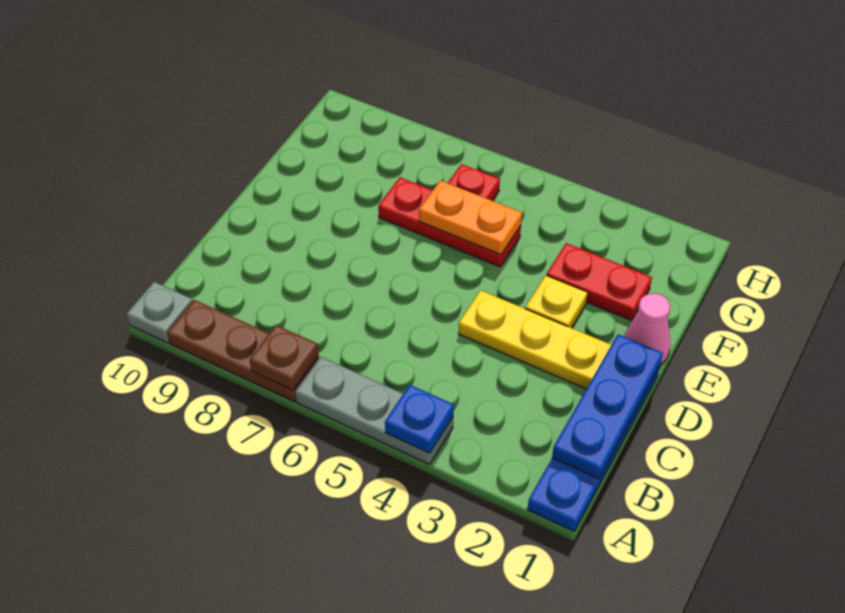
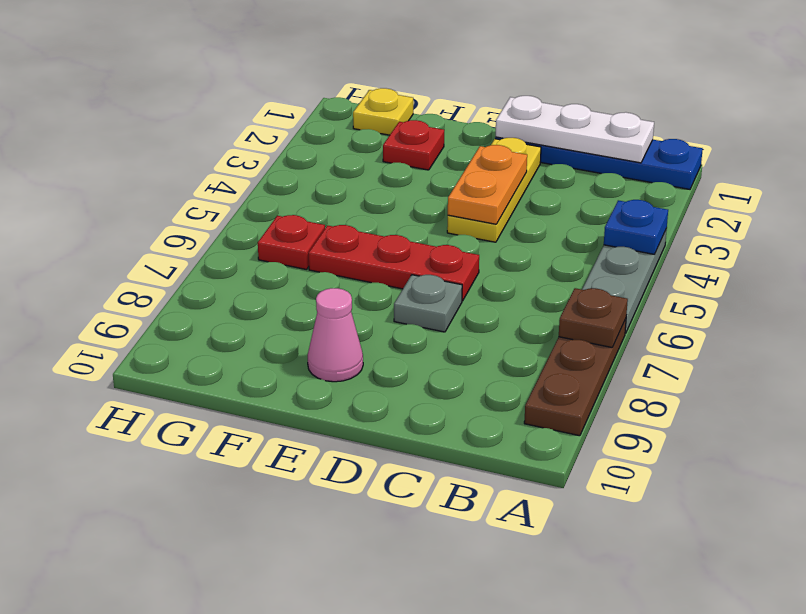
grey 1x1 plate [127,282,193,343] -> grey 1x1 plate moved to [394,275,462,332]
blue 1x3 plate [552,334,663,479] -> white 1x3 plate [496,96,654,163]
pink 1x1 cone [624,293,671,364] -> pink 1x1 cone moved to [308,288,363,382]
yellow 1x1 plate [525,275,588,328] -> yellow 1x1 plate moved to [353,88,413,135]
red 1x2 plate [547,243,652,320] -> red 1x1 plate [383,120,444,170]
red 1x3 plate [378,177,521,267] -> red 1x3 plate turned to [309,225,479,301]
orange 1x2 plate [419,180,522,254] -> orange 1x2 plate moved to [448,145,527,224]

